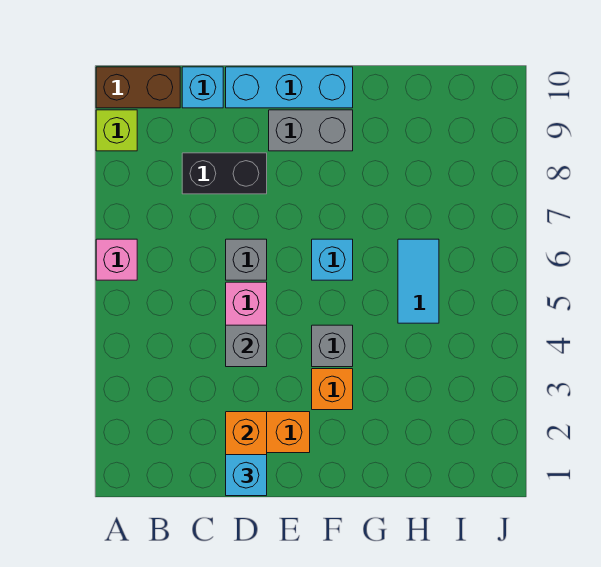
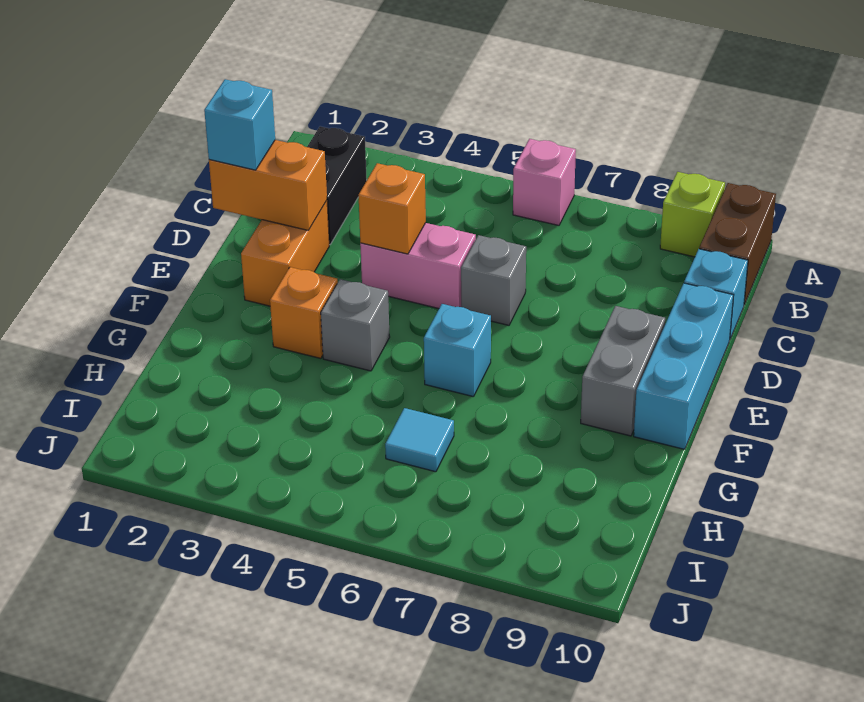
black 1x2 brick [182,153,267,194] -> black 1x2 brick moved to [307,126,367,245]
grey 1x1 brick [226,325,267,367] -> orange 1x1 brick [359,163,426,254]
cyan 1x2 tile [398,239,439,323] -> cyan 1x1 tile [385,408,454,472]

